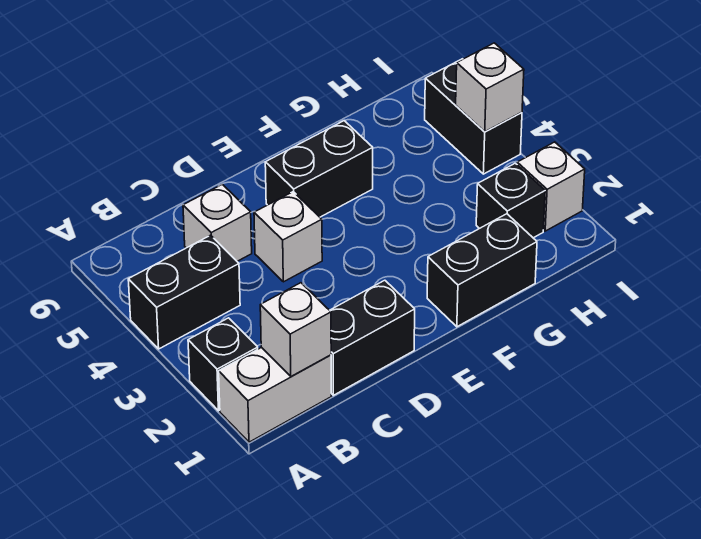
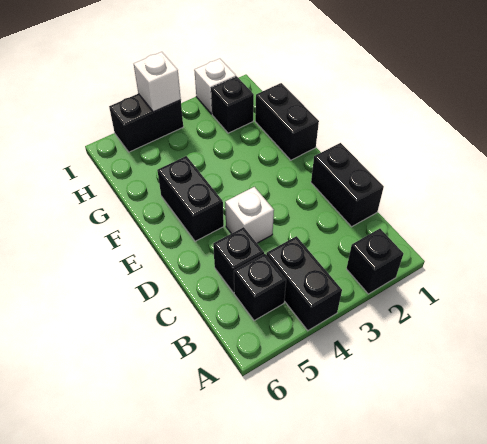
white 1x2 brick [219,347,331,442] -> none
white 1x1 brick [260,283,331,376] -> none
none -> black 1x1 brick [234,254,286,321]
white 1x1 brick [183,184,252,261] -> black 1x1 brick [213,227,264,293]

